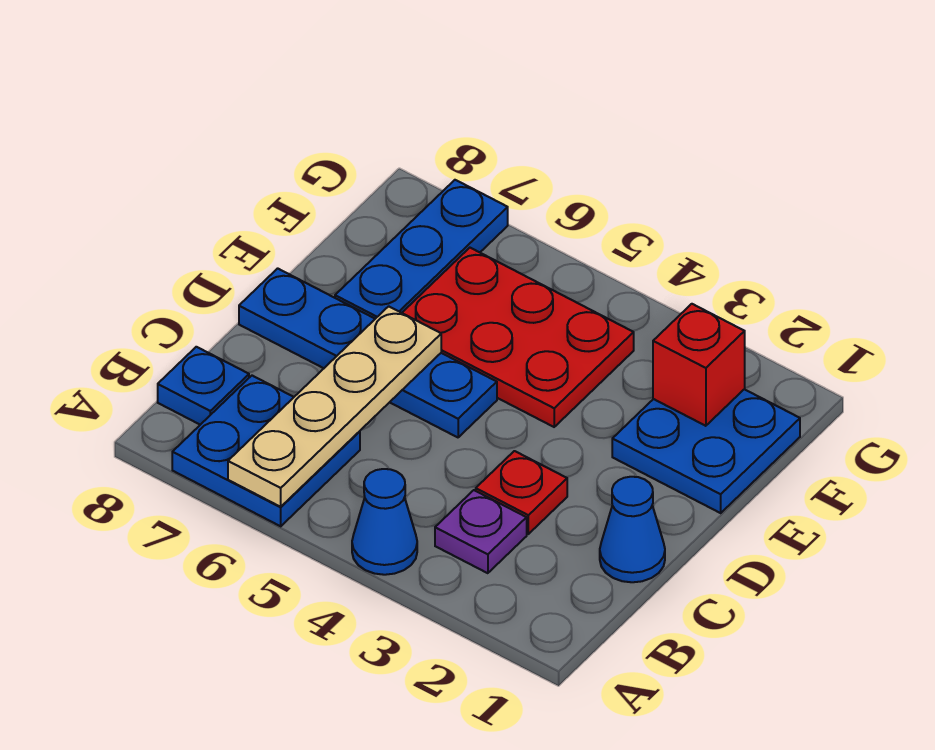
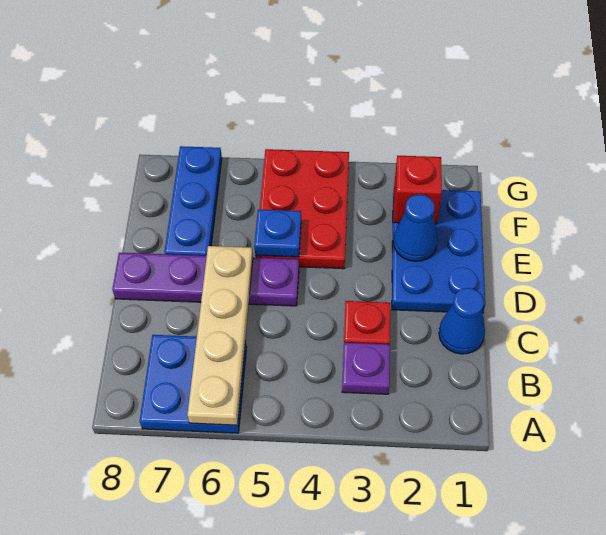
blue 1x1 cone [352,469,417,575] -> blue 1x1 cone moved to [393,194,438,261]
blue 1x1 plate [158,347,249,425] -> blue 1x1 plate moved to [254,210,301,257]
blue 1x4 plate [239,268,497,437] -> purple 1x4 plate [112,253,299,306]
blue 2x2 plate [612,389,800,513] -> blue 2x3 plate [392,190,485,313]
red 2x3 plate [402,248,634,427] -> red 2x3 plate turned to [255,149,349,269]

